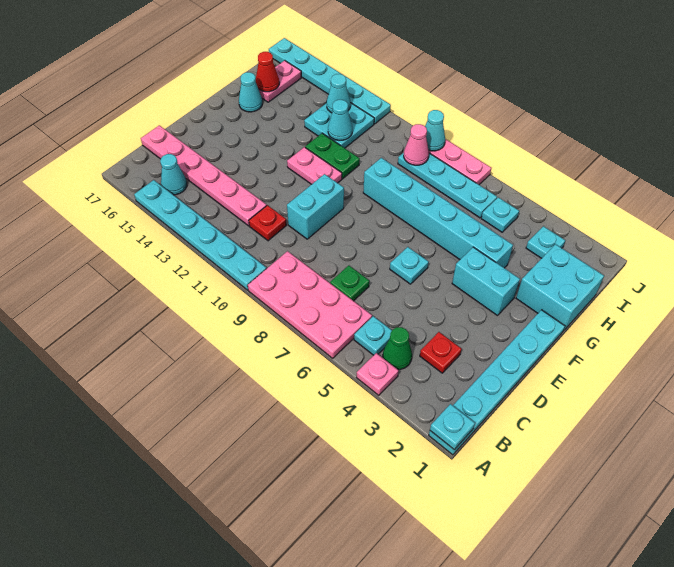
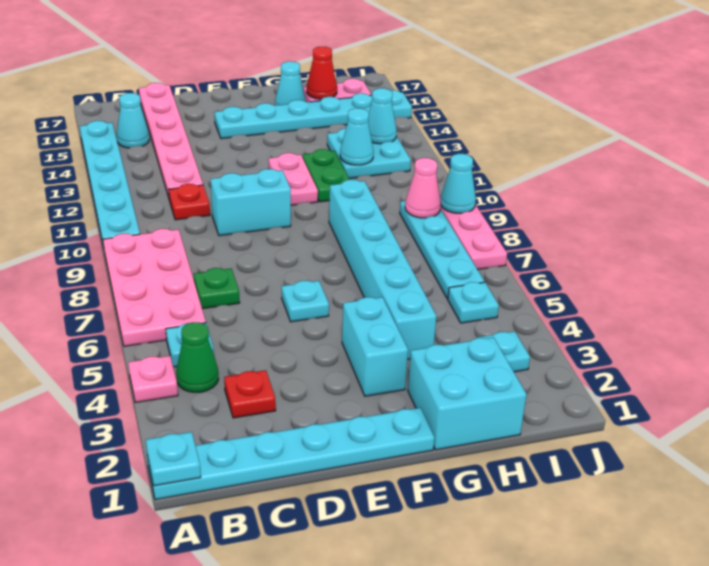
cyan 1x6 plate [269,38,391,124] -> cyan 1x6 plate turned to [214,90,412,139]

